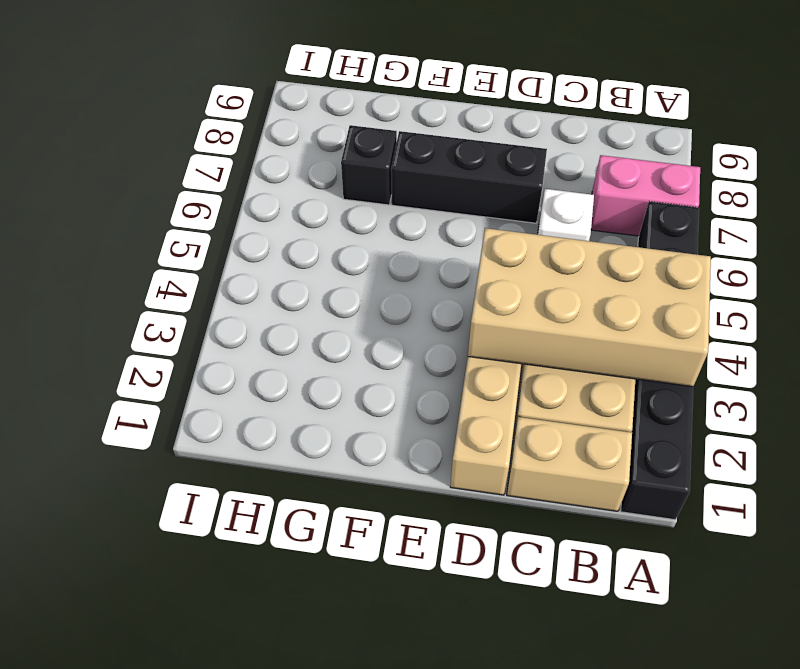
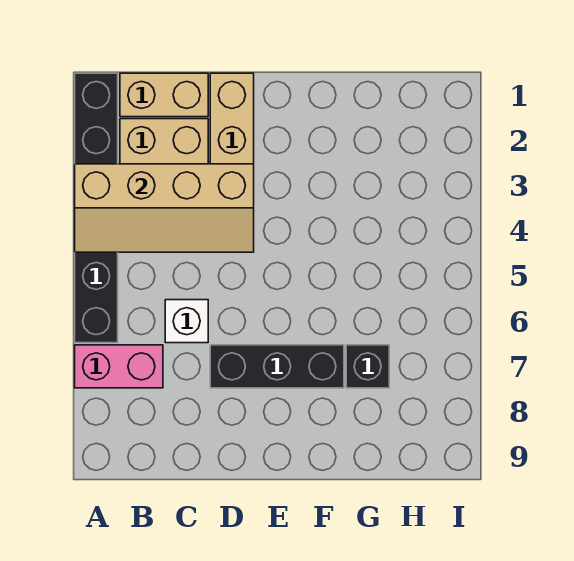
tan 2x4 brick [468,228,711,387] -> tan 2x4 slope [75,164,254,252]

